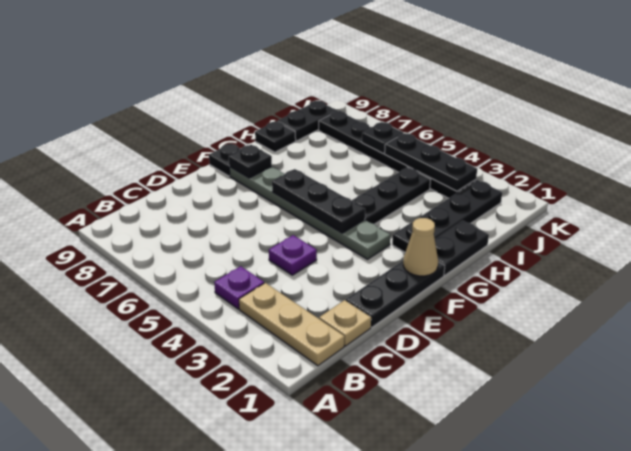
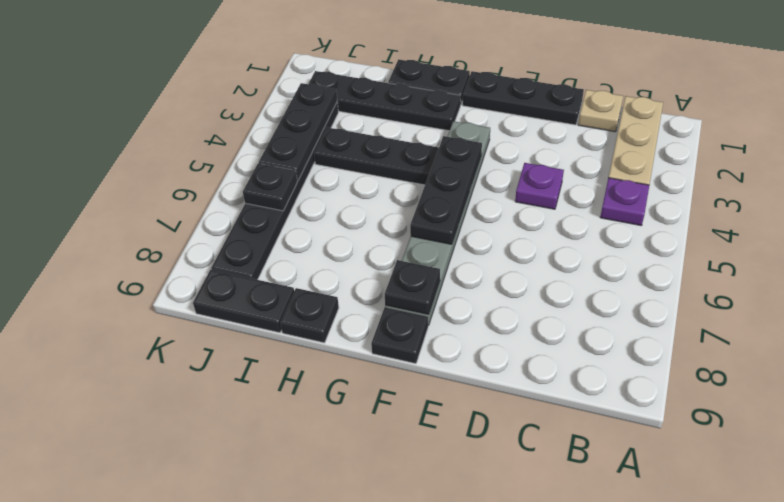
tan 1x1 cone [403,218,438,276] -> none

